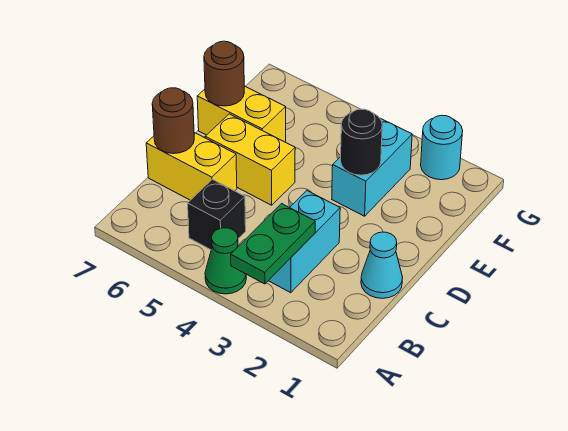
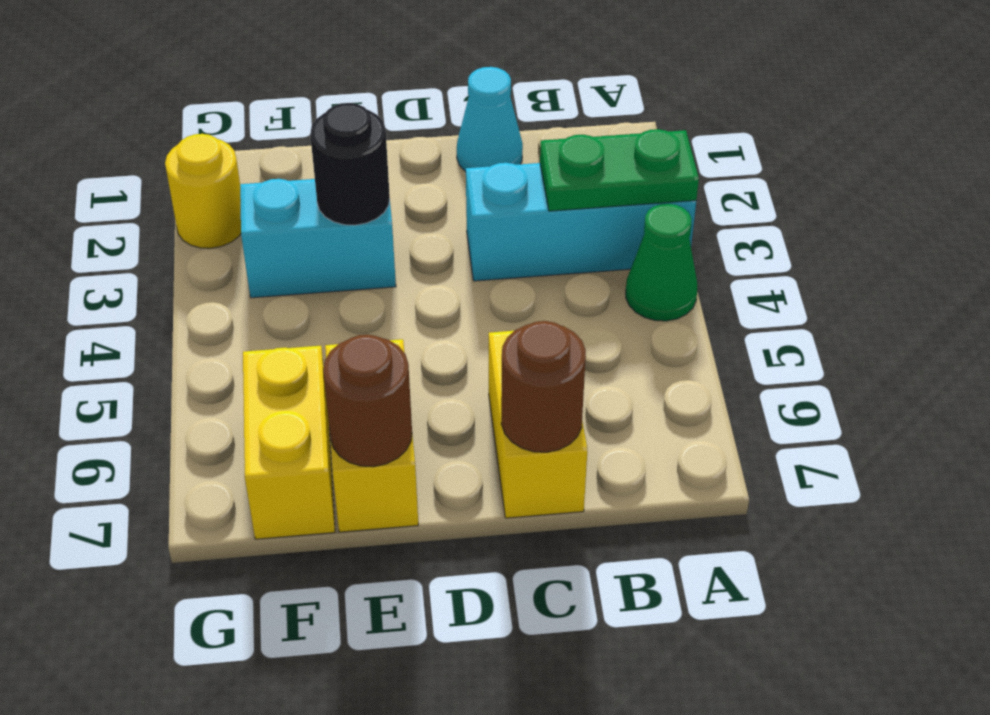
cyan 1x2 brick [269,191,340,293] -> cyan 1x3 brick [466,163,696,281]
black 1x1 brick [188,179,246,250] -> none
yellow 1x2 brick [205,114,295,205] -> yellow 1x2 brick moved to [243,346,335,539]
cyan 1x1 round brick [421,115,463,180] -> yellow 1x1 round brick [165,134,241,248]

